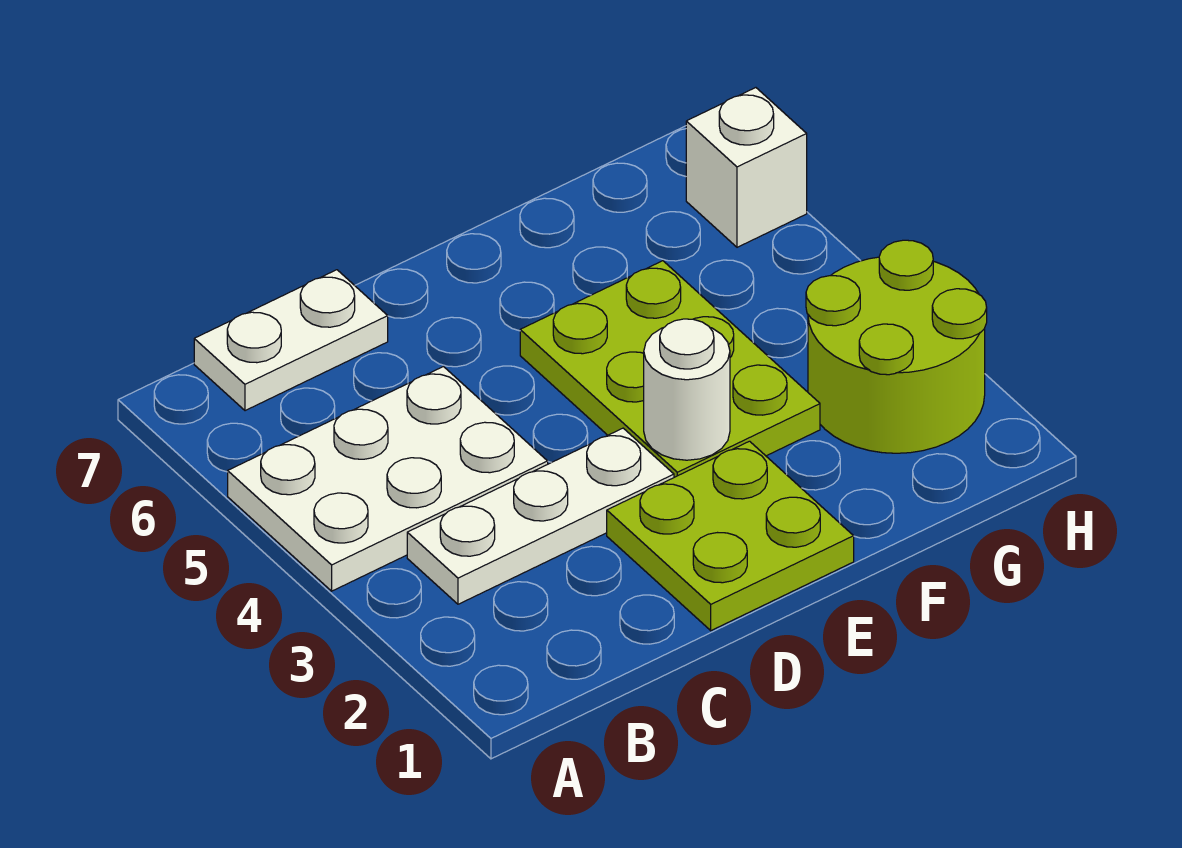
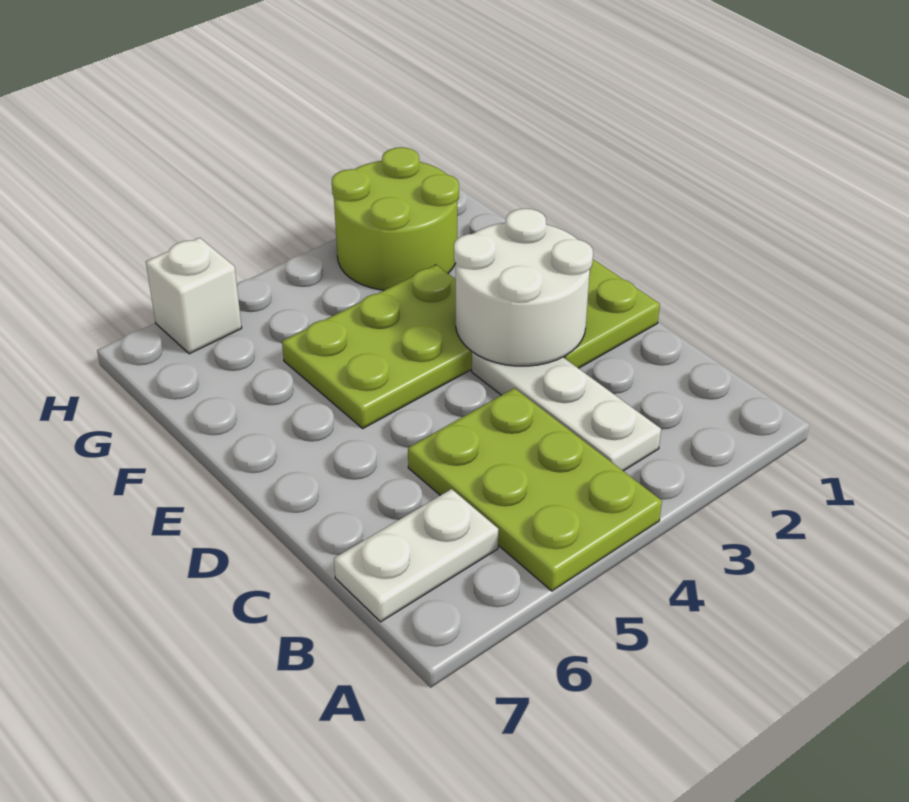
white 2x3 plate [228,367,548,591] -> lime 2x3 plate [408,388,662,591]
white 1x2 plate [194,270,388,411] -> white 1x2 plate turned to [334,489,498,622]
white 1x1 round brick [644,319,730,460] -> white 2x2 round brick [454,209,593,366]

